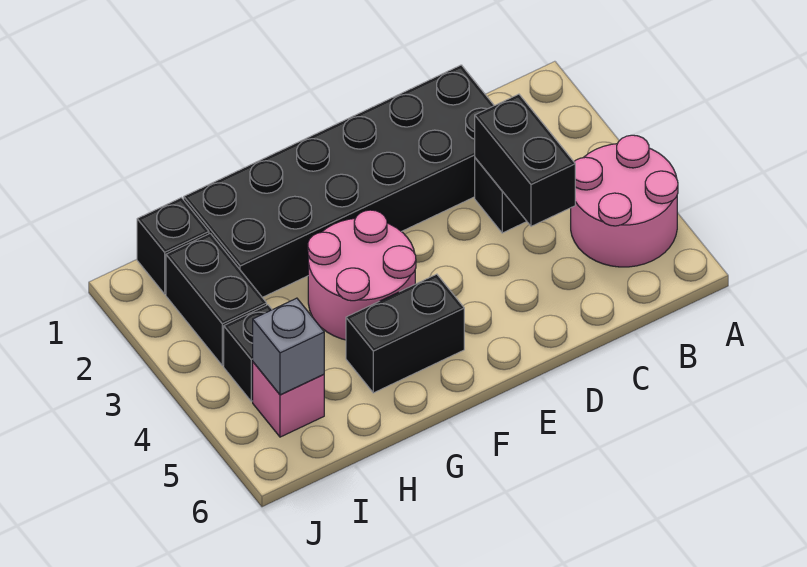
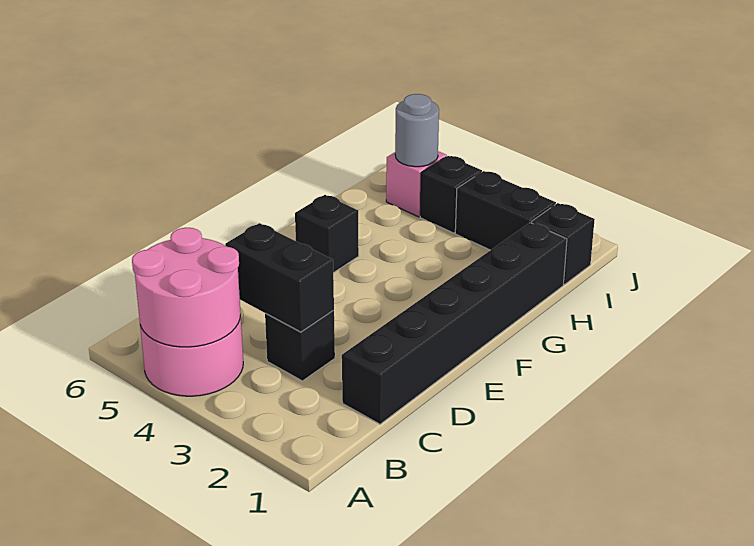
black 2x6 brick [184,65,494,297] -> black 1x6 brick [342,223,567,424]
pink 2x2 round brick [308,210,416,340] -> pink 2x2 round brick moved to [132,228,241,347]
black 1x2 brick [346,274,464,393] -> black 1x1 brick [295,195,359,273]
grey 1x1 brick [253,298,324,395] -> grey 1x1 round brick [395,94,439,167]

